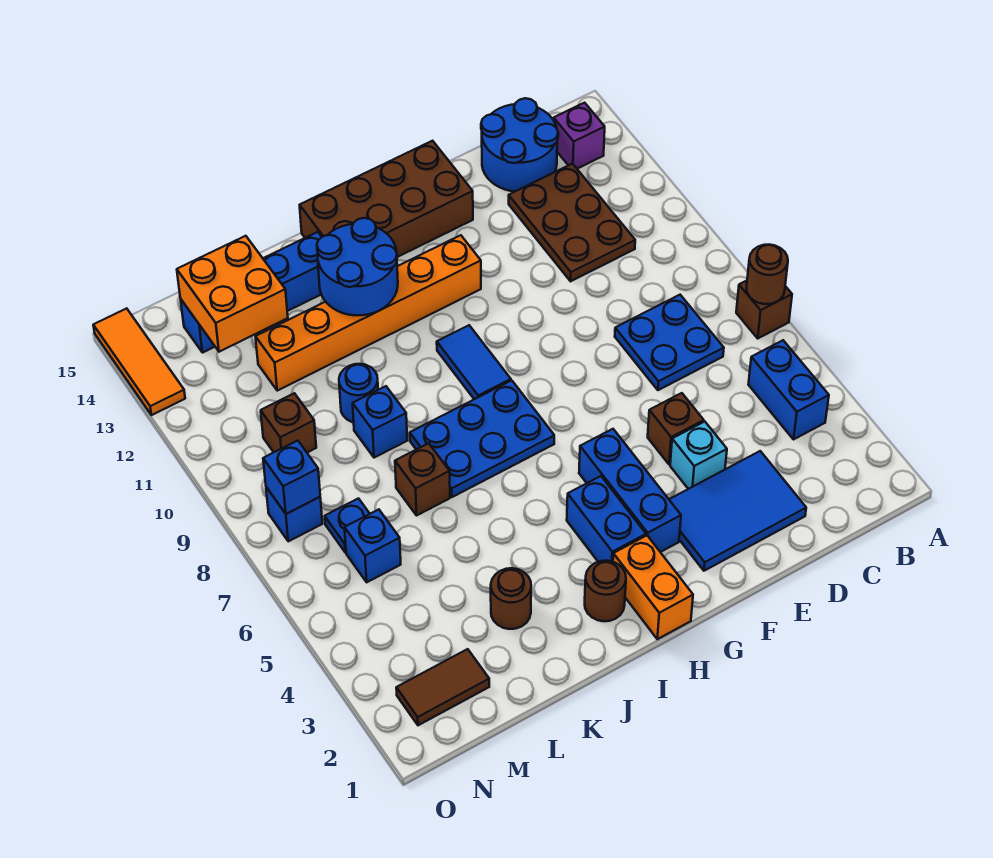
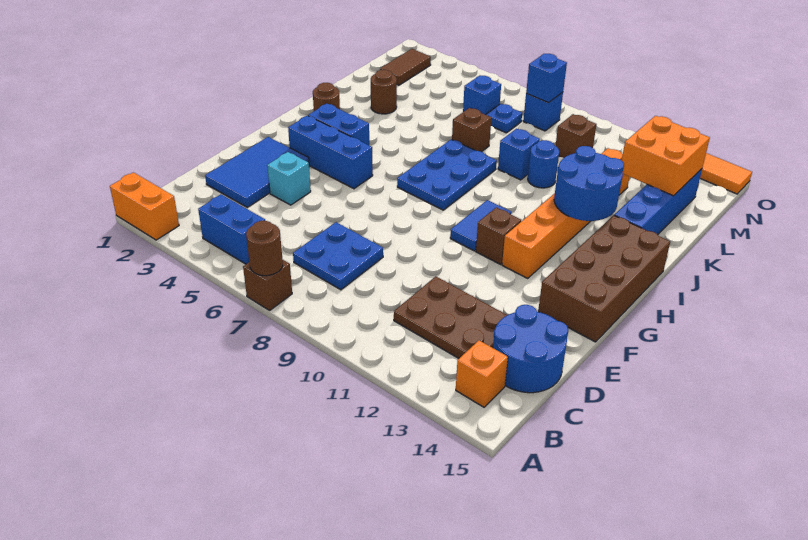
purple 1x1 brick [554,103,605,169] -> orange 1x1 brick [456,340,508,407]
brown 1x1 brick [648,393,704,465] -> brown 1x1 brick moved to [476,207,521,264]
orange 1x2 brick [613,536,693,639] -> orange 1x2 brick moved to [110,172,179,240]
blue 1x2 tile [437,325,511,399] -> blue 1x2 tile turned to [450,200,511,251]

